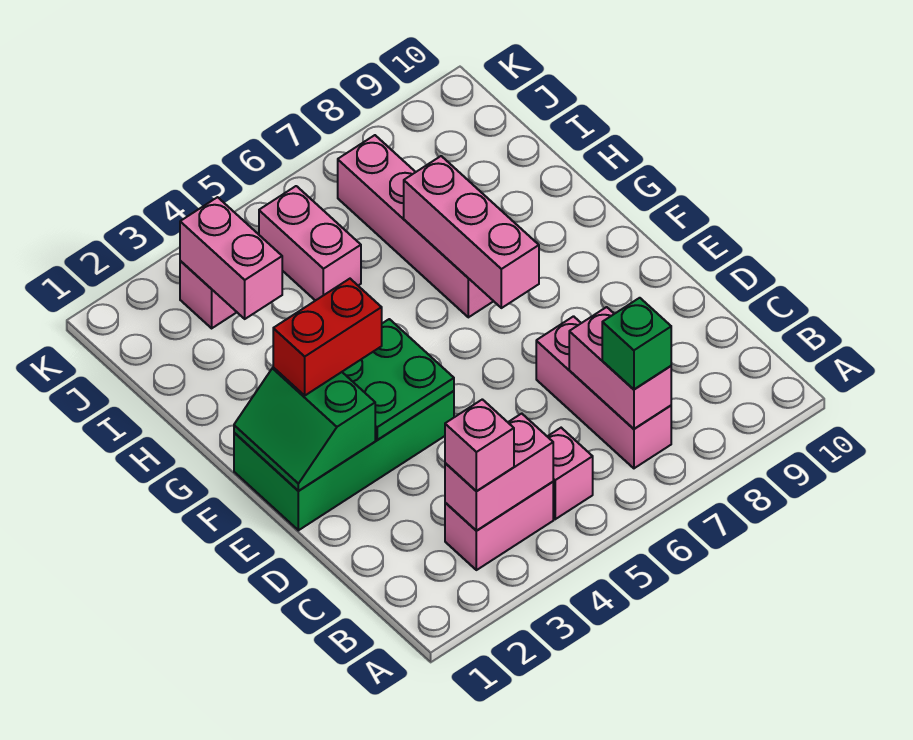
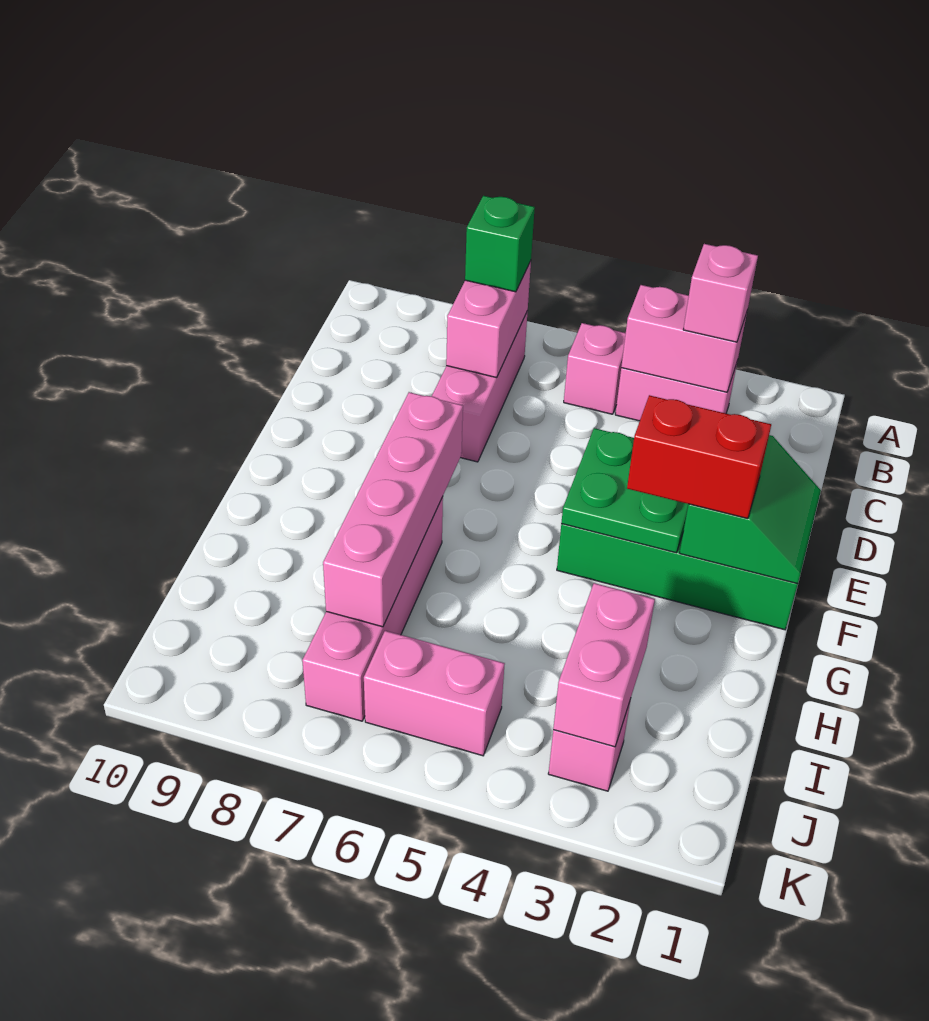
pink 1x3 brick [404,156,539,308] -> pink 1x4 brick [323,392,463,627]
pink 1x2 brick [259,186,361,301] -> pink 1x2 brick turned to [364,631,505,756]

